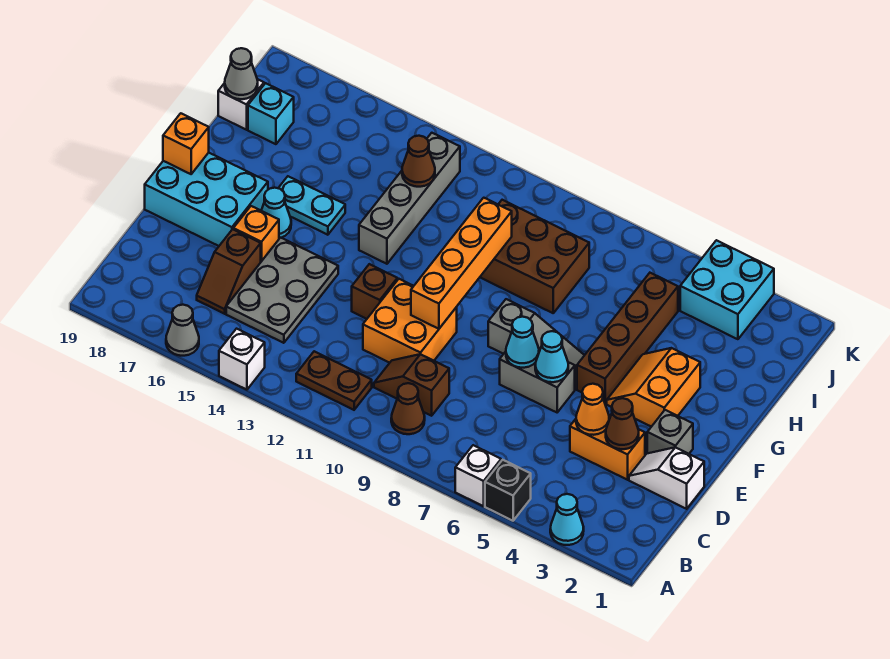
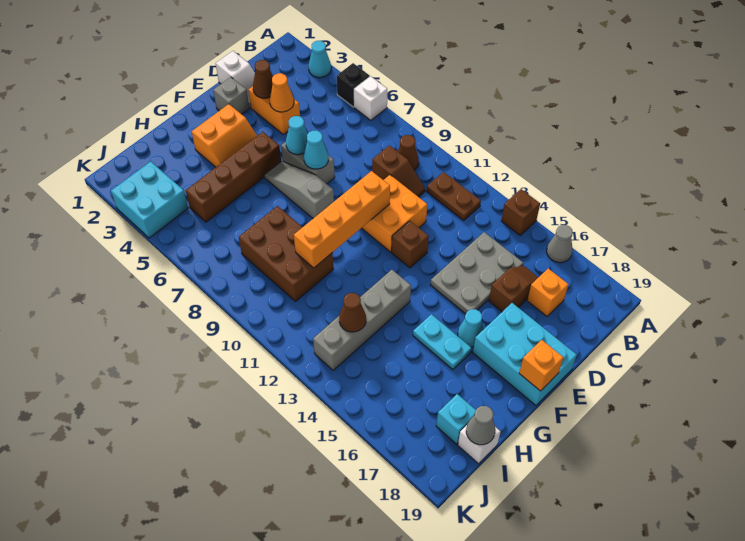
white 1x1 brick [219,329,265,390] -> brown 1x1 brick [501,189,540,235]
orange 1x1 brick [233,206,279,262] -> orange 1x1 brick moved to [527,269,568,316]

